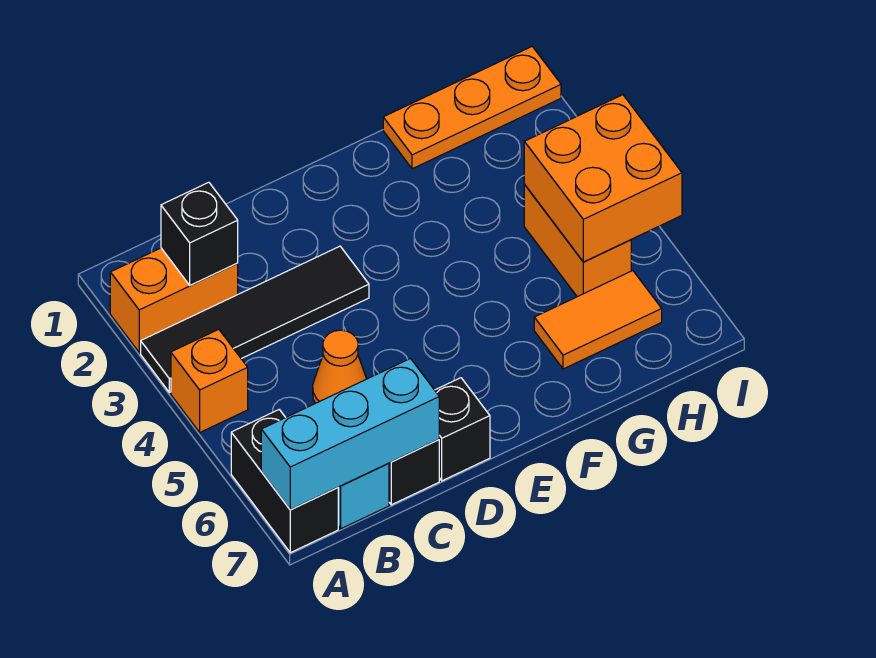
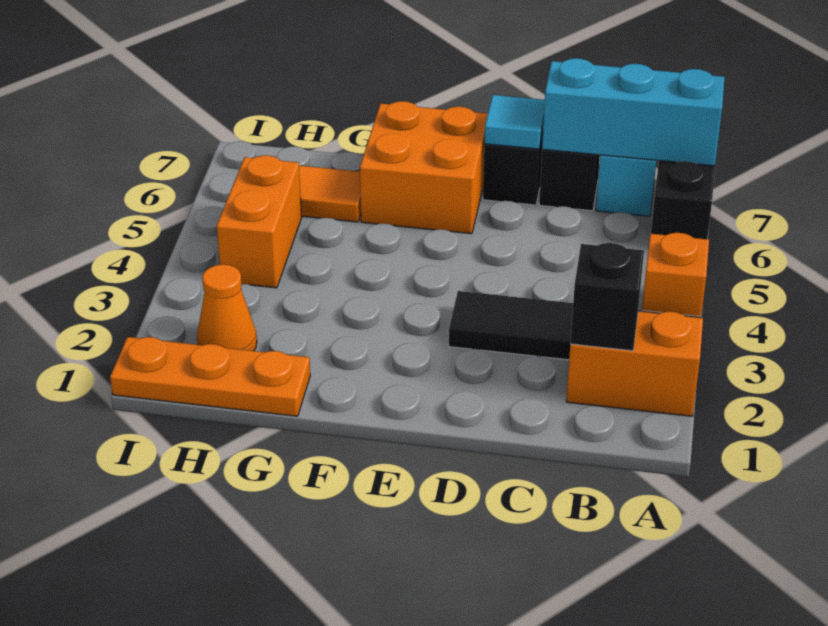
orange 1x1 cone [313,330,366,403] -> orange 1x1 cone moved to [197,264,257,351]
none -> cyan 1x1 tile [484,95,545,149]
orange 2x2 brick [524,95,682,262] -> orange 2x2 brick moved to [360,101,488,234]

